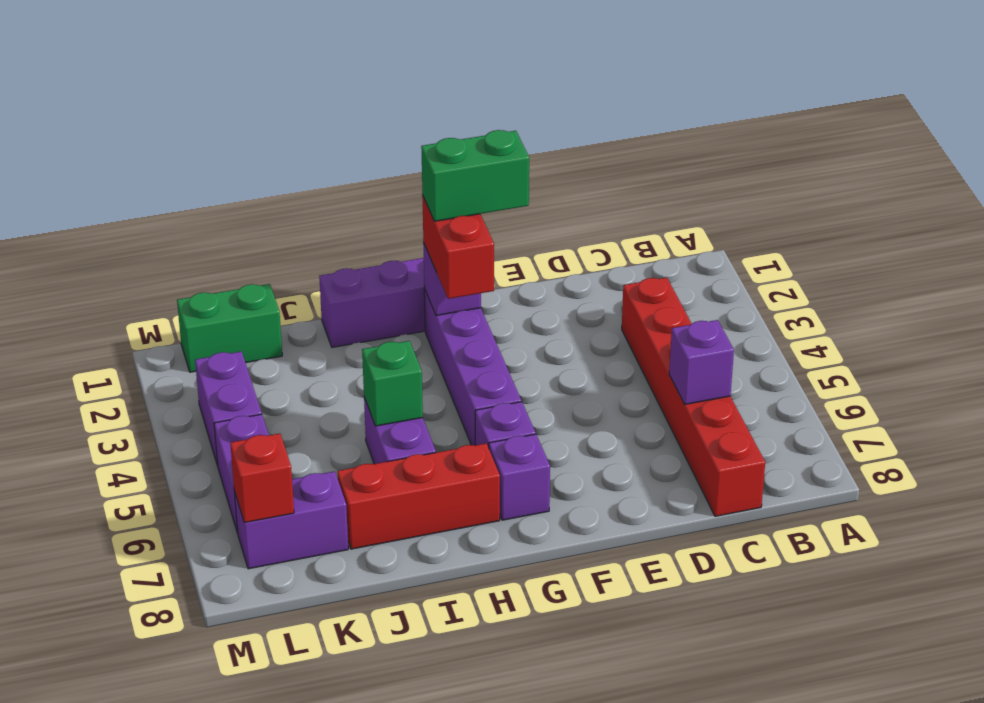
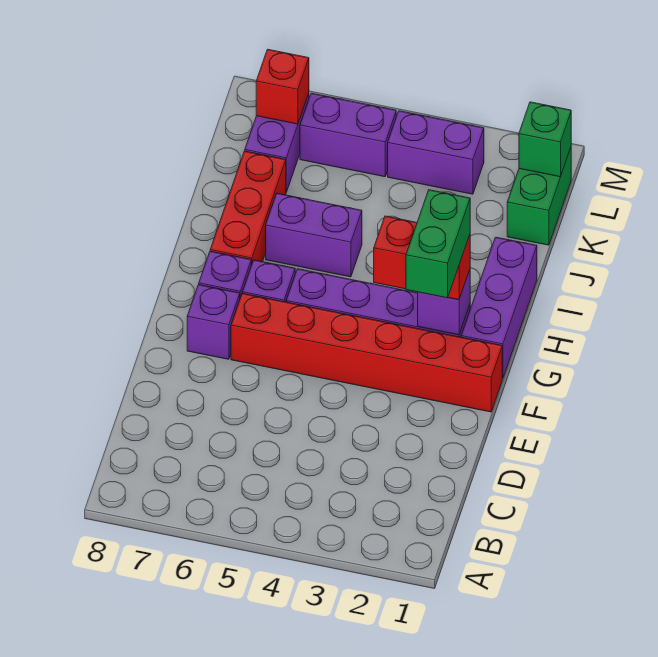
red 1x6 brick [622,278,765,516] -> red 1x6 brick moved to [231,293,502,412]
purple 1x1 brick [669,320,734,404] -> purple 1x1 brick moved to [187,285,240,359]
green 1x1 brick [362,341,423,426] -> green 1x1 brick moved to [519,102,571,177]

